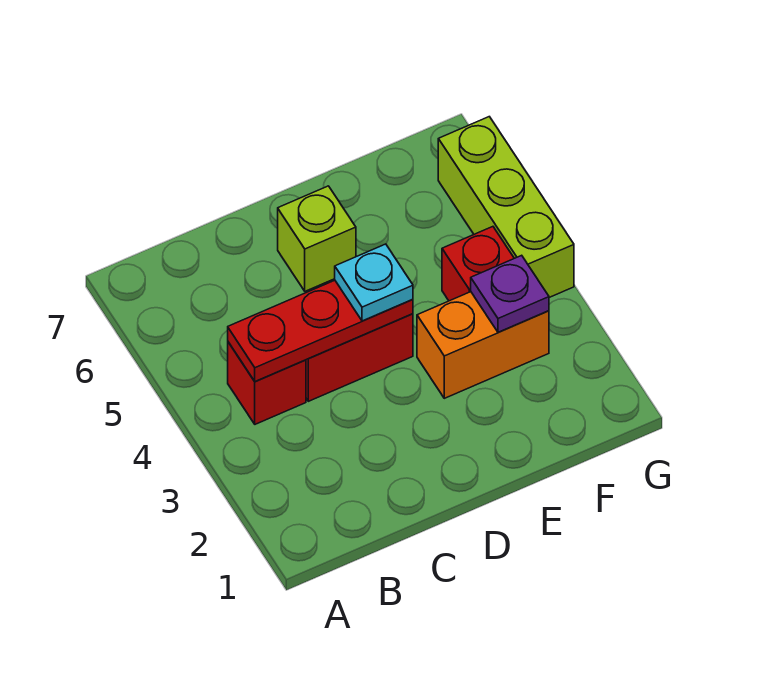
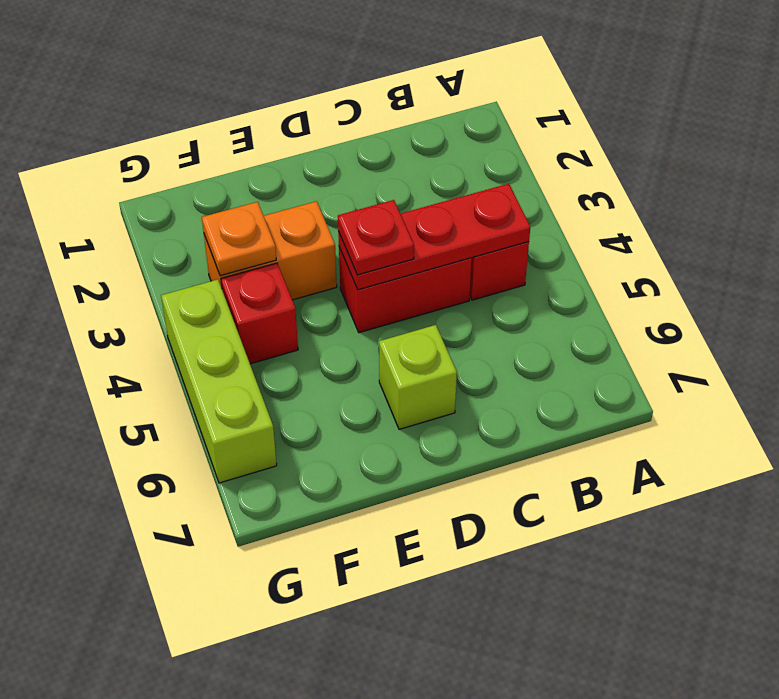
cyan 1x1 plate [335,244,413,321] -> red 1x1 plate [338,200,414,275]
purple 1x1 plate [471,255,549,332] -> orange 1x1 plate [202,202,276,276]

